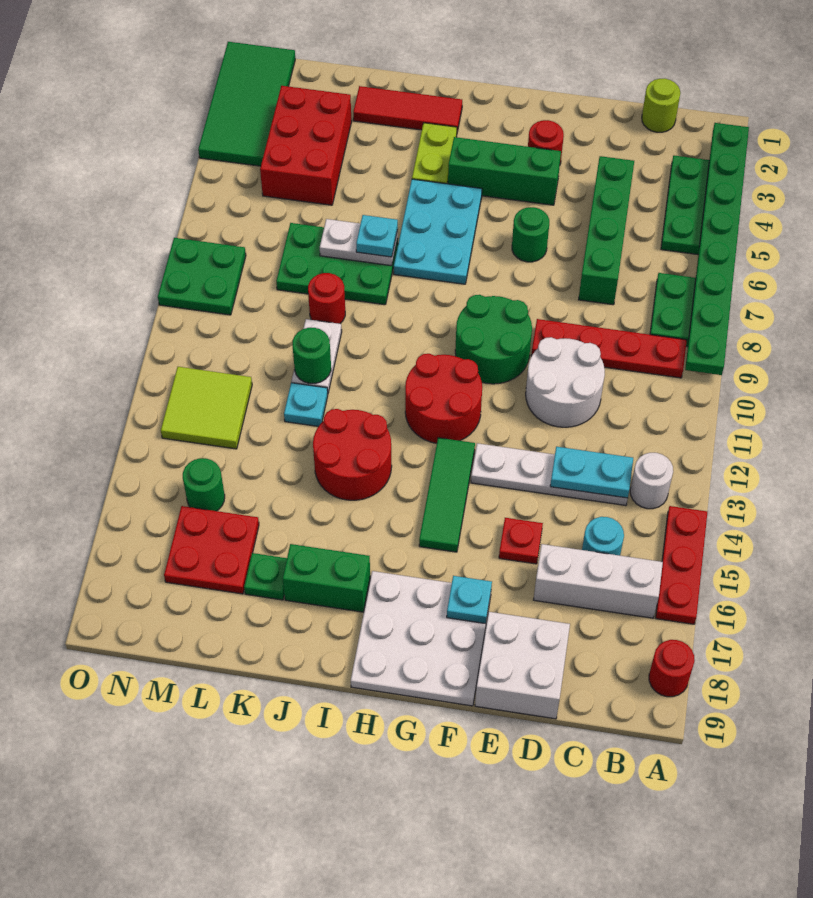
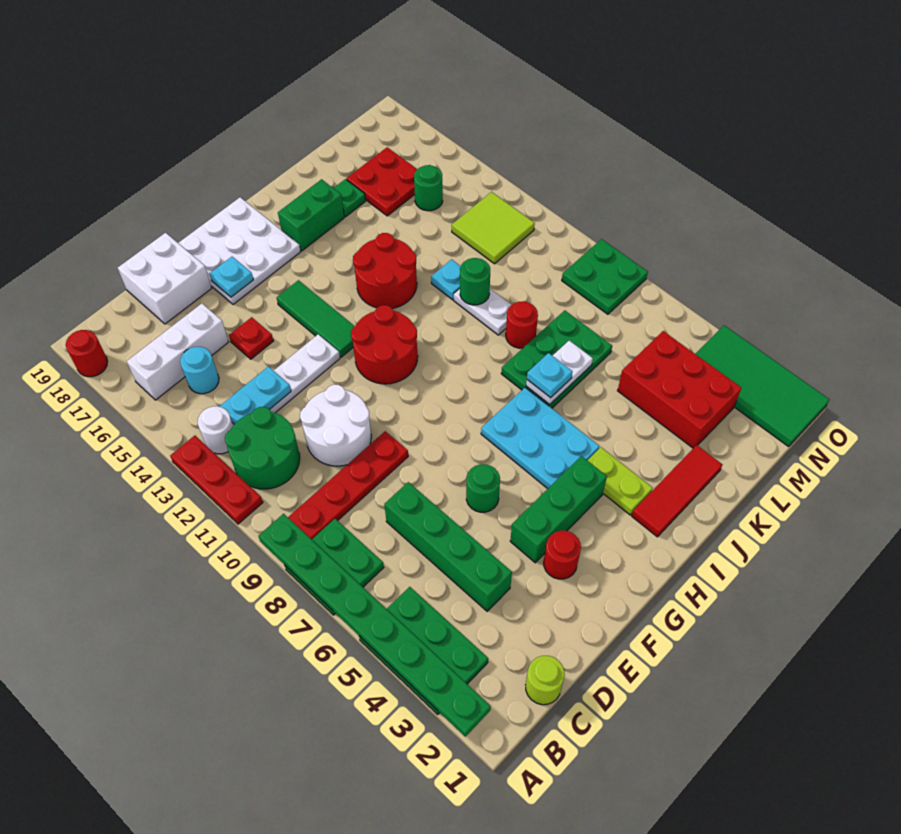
red 1x3 plate [656,506,708,624] -> red 1x3 plate moved to [170,436,263,524]
green 2x2 round brick [455,295,532,384] -> green 2x2 round brick moved to [225,407,300,489]

